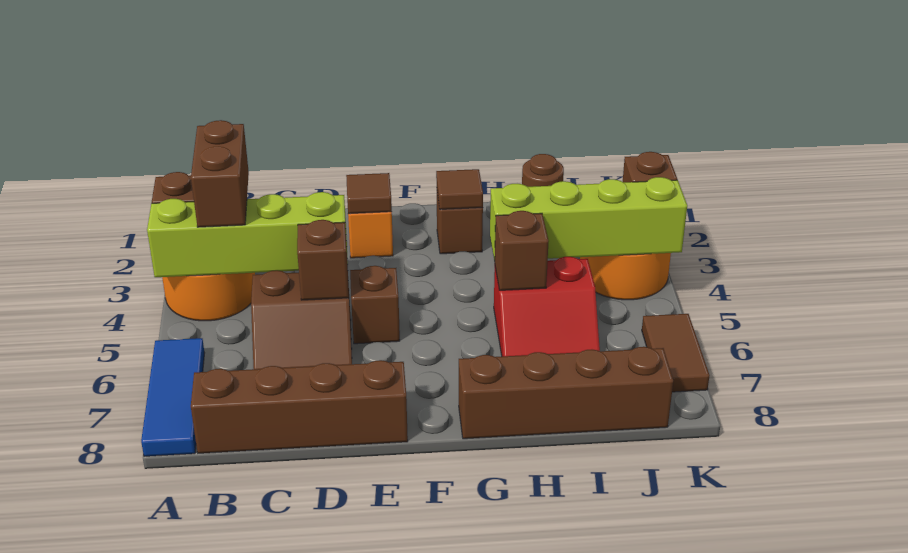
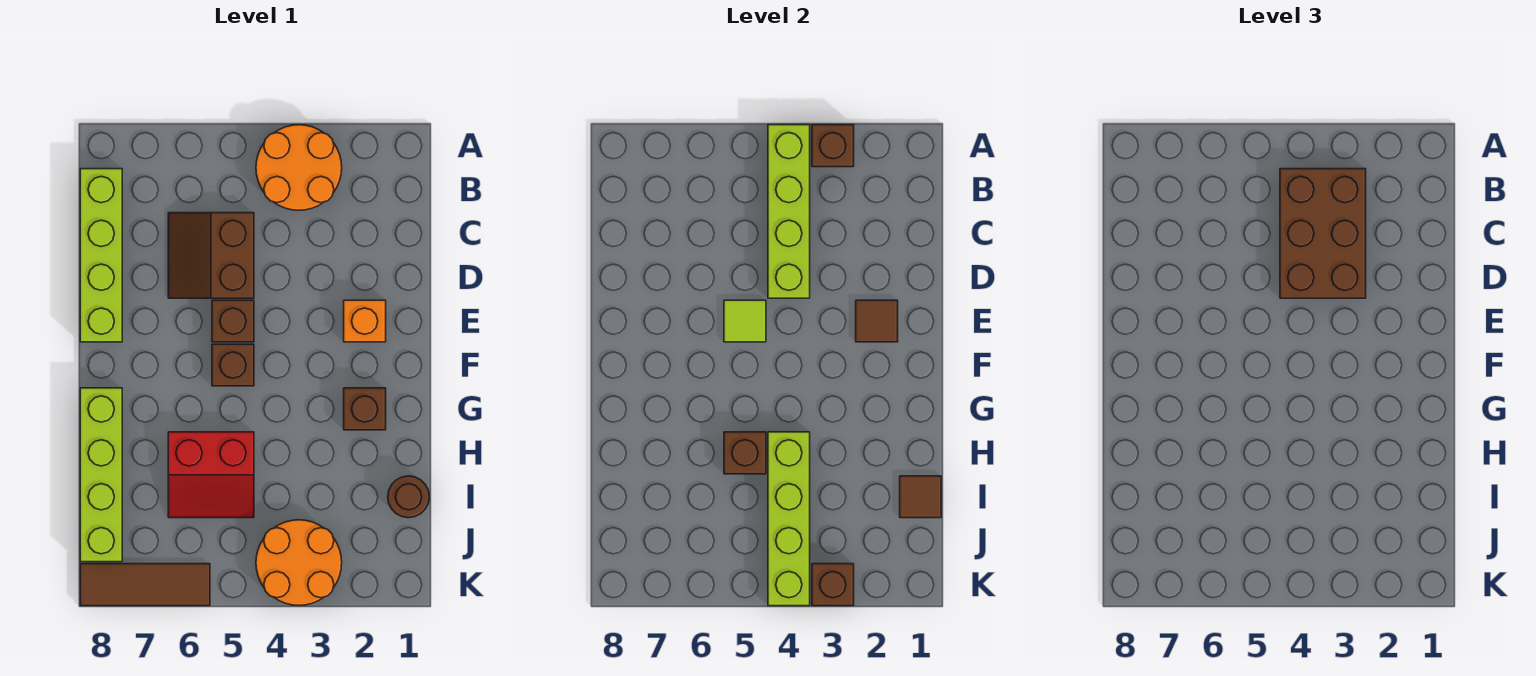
blue 1x3 tile [141,338,204,456] -> none
brown 1x2 brick [191,120,249,227] -> brown 2x3 brick [1280,169,1366,298]
brown 1x4 brick [191,360,408,453] -> lime 1x4 brick [80,169,122,342]
brown 1x1 brick [297,220,349,300] -> brown 1x1 brick moved to [212,344,254,386]
none -> lime 1x1 tile [724,300,766,342]
brown 1x1 tile [436,169,483,209] -> brown 1x1 tile moved to [900,476,941,518]
brown 1x4 brick [459,347,673,439] -> lime 1x4 brick [80,388,122,562]
red 2x2 slope [494,257,600,356] -> red 2x2 slope turned to [168,432,254,518]
brown 1x2 tile [642,314,710,392] -> brown 1x3 tile [80,564,210,606]

